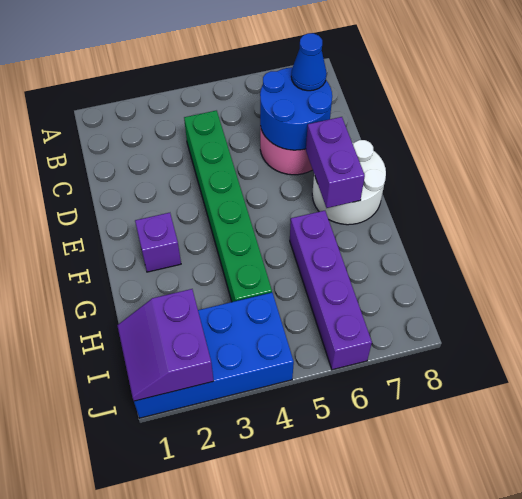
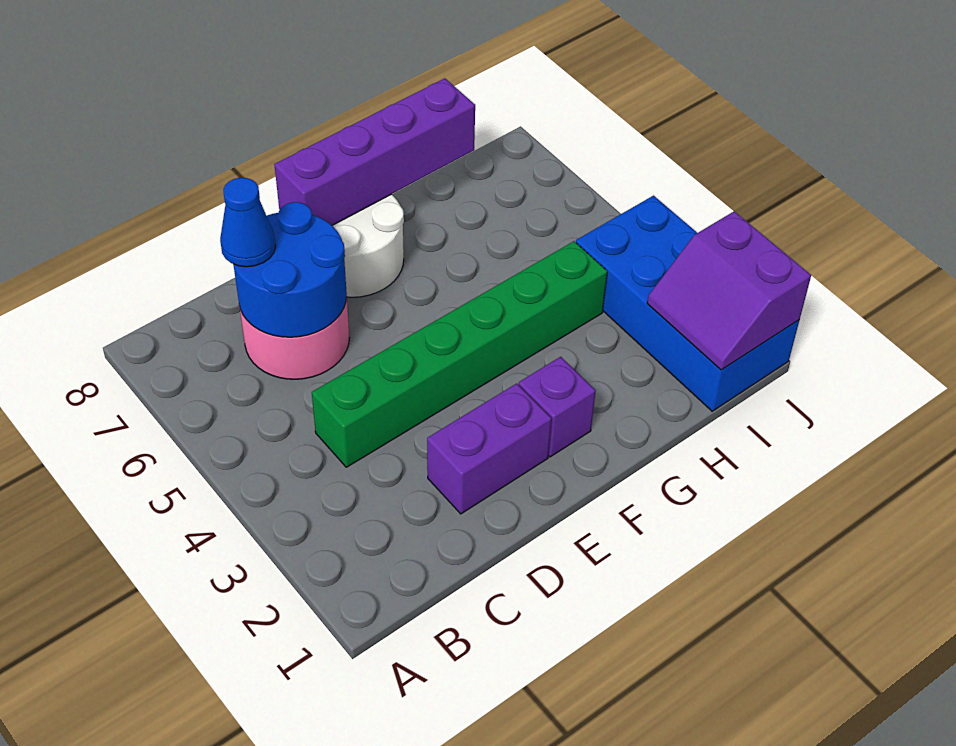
purple 1x2 brick [306,117,365,208] -> purple 1x2 brick moved to [427,384,551,514]
purple 1x4 brick [290,211,372,370] -> purple 1x4 brick moved to [274,78,475,225]
purple 2x2 slope [117,289,214,401] -> purple 2x2 slope turned to [647,211,811,370]

